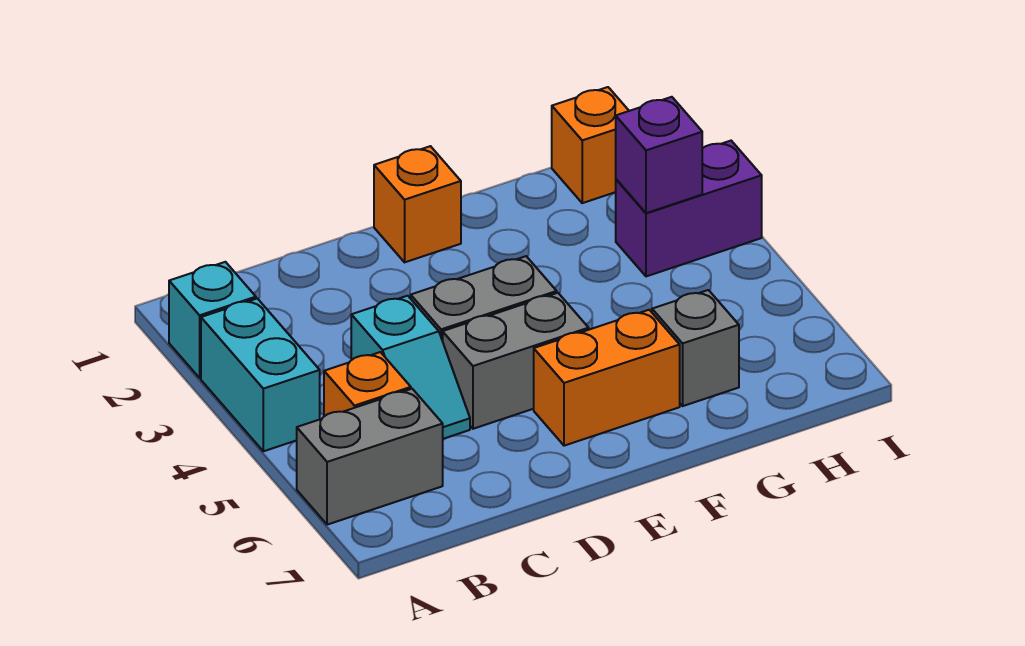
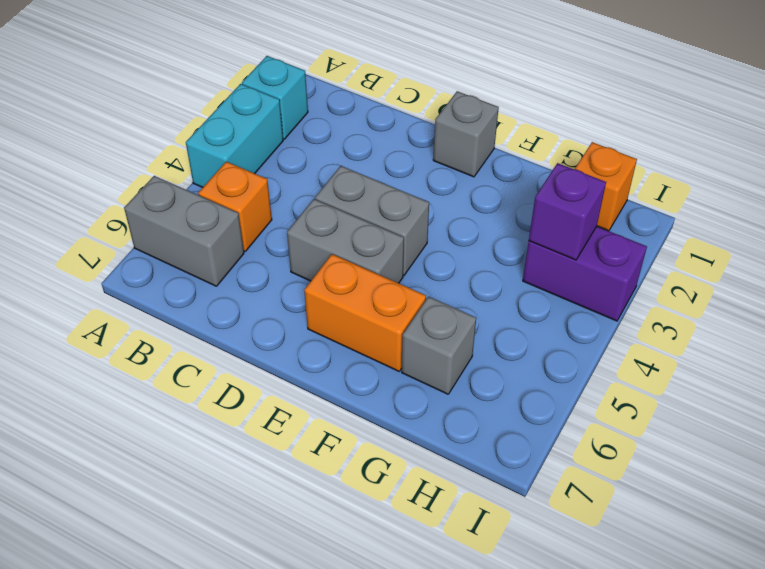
cyan 1x2 slope [351,296,470,439] -> none
orange 1x1 brick [374,146,461,262] -> grey 1x1 brick [433,91,499,177]

